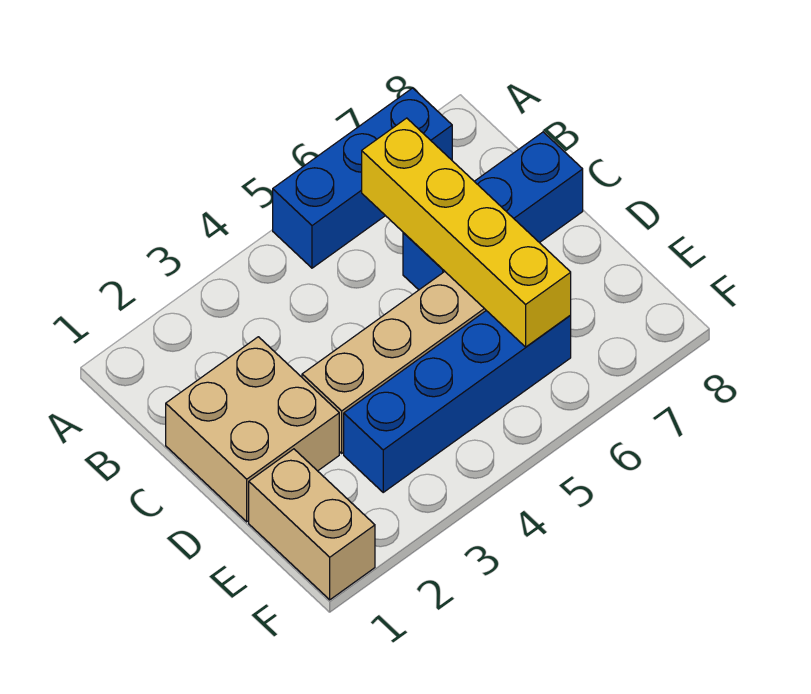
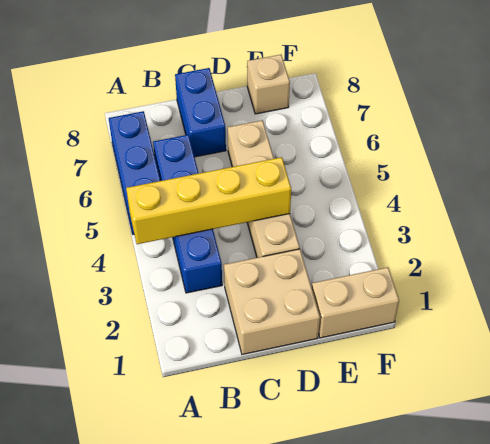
yellow 1x4 brick [362,118,571,347] -> yellow 1x4 brick moved to [126,157,291,244]
blue 1x3 brick [403,132,583,290] -> blue 1x2 brick [175,68,226,157]
blue 1x4 brick [344,311,571,492] -> blue 1x4 brick moved to [153,135,222,293]
none -> tan 1x1 brick [247,55,290,114]

